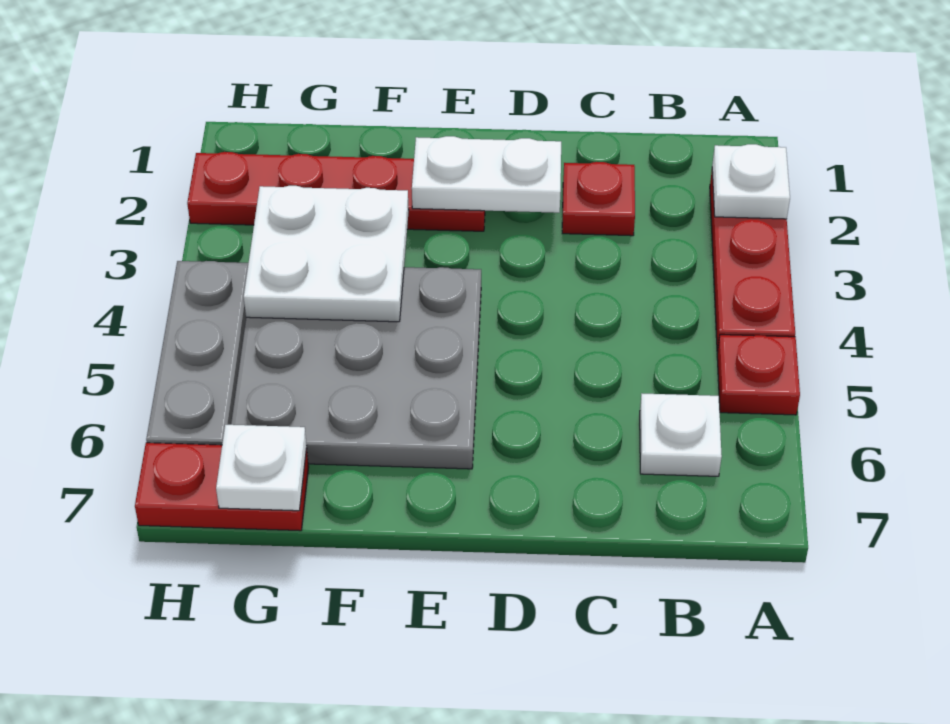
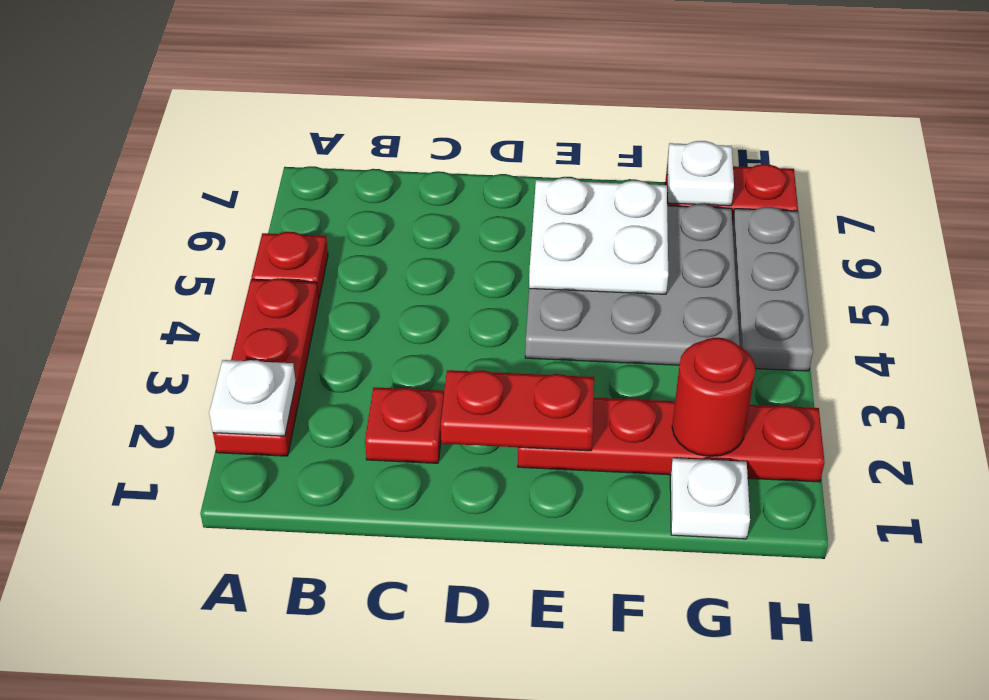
white 1x1 plate [640,394,722,476] -> white 1x1 plate moved to [670,458,750,539]
white 1x2 plate [412,136,561,213] -> red 1x2 plate [441,370,594,451]
white 2x2 plate [244,186,409,322] -> white 2x2 plate moved to [529,178,668,294]
none -> red 1x1 round brick [672,338,755,456]

